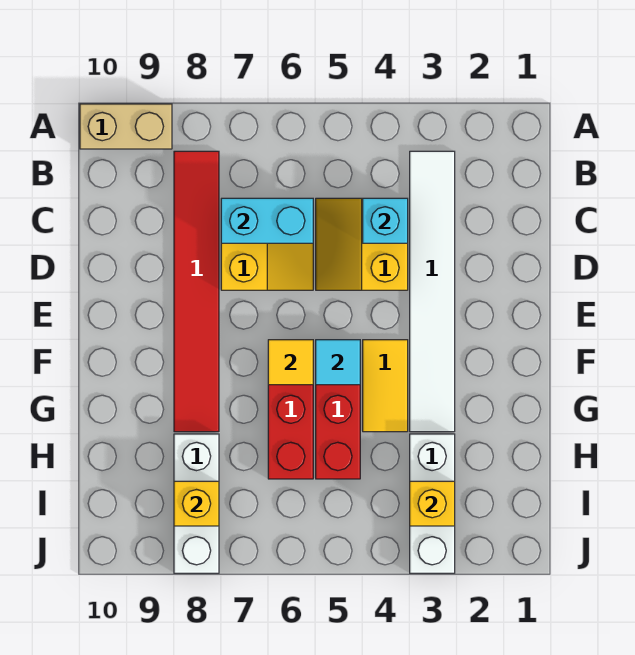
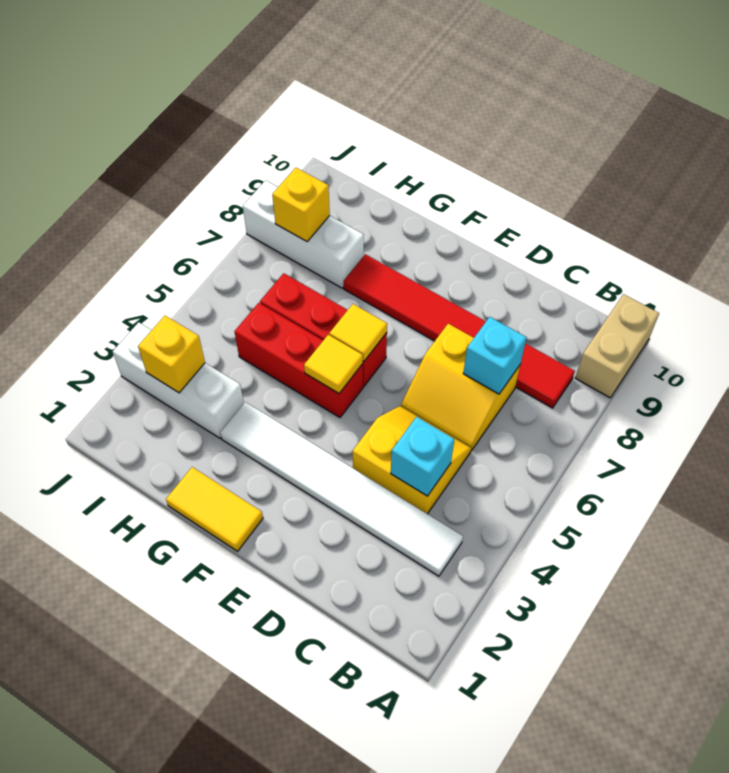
cyan 1x2 brick [221,198,313,243] -> cyan 1x1 brick [463,317,527,394]
yellow 1x2 tile [363,340,408,432] -> yellow 1x2 tile moved to [166,467,263,551]
cyan 1x1 tile [316,340,360,385] -> yellow 1x1 tile [304,335,363,393]

